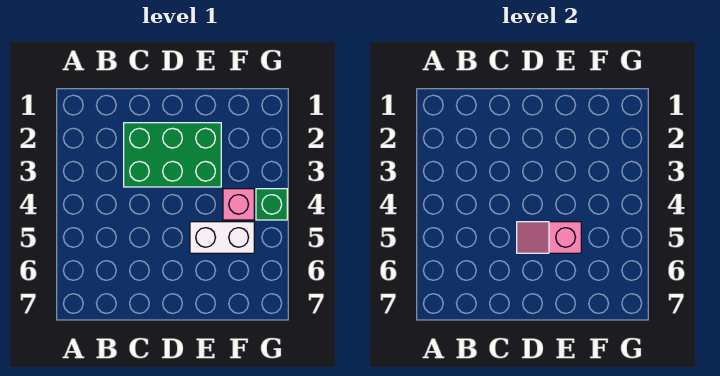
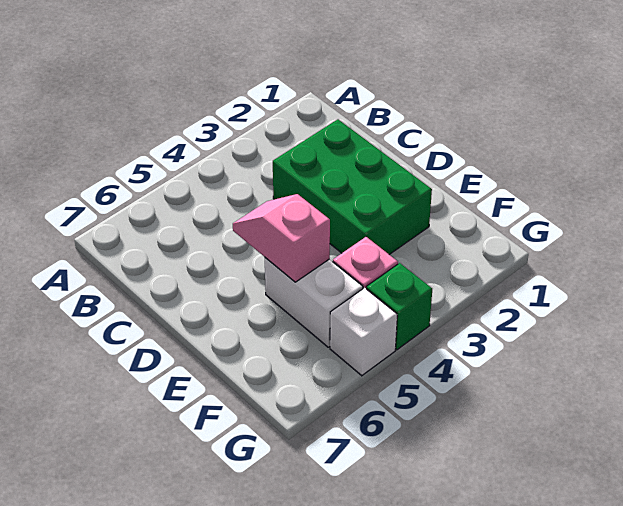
none -> white 1x1 brick [330,288,397,376]

